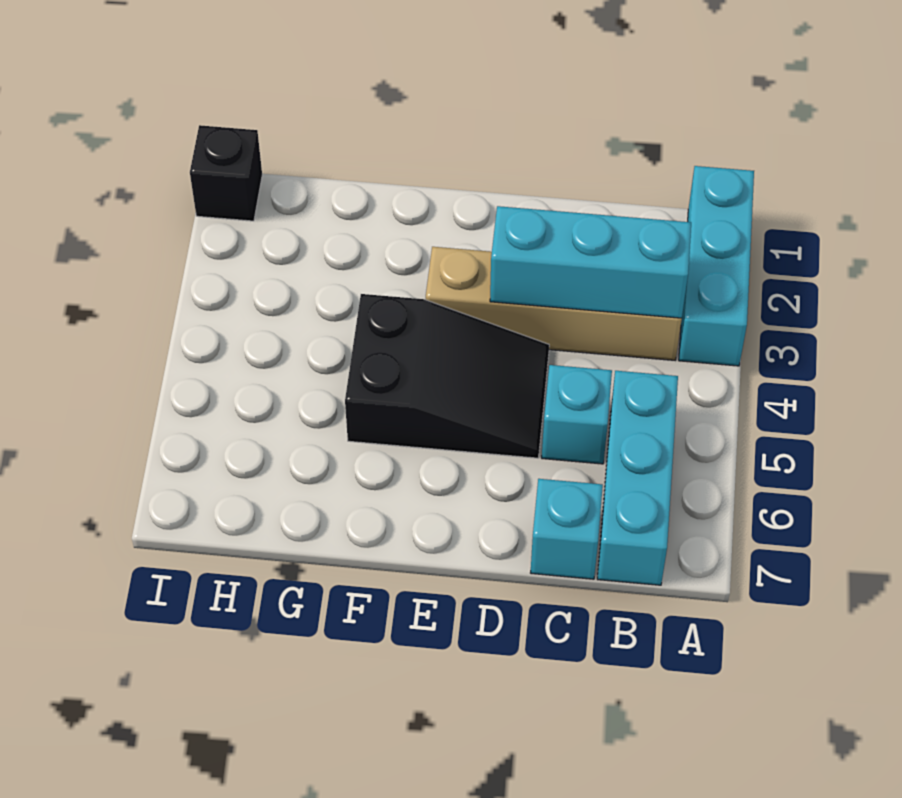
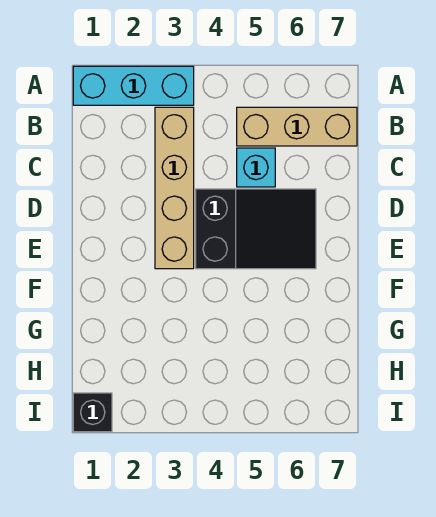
cyan 1x3 brick [490,206,691,318] -> none
cyan 1x3 brick [597,371,678,585] -> tan 1x3 brick [237,107,357,146]
cyan 1x1 brick [531,479,603,579] -> none
black 2x3 slope [345,294,549,458] -> black 2x3 slope turned to [196,189,316,269]

